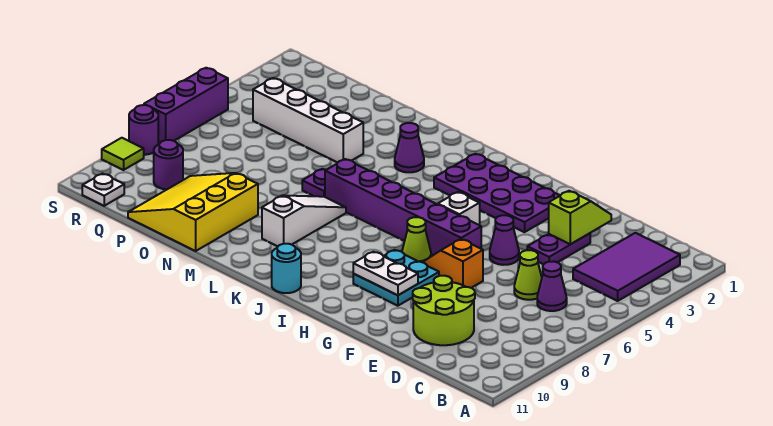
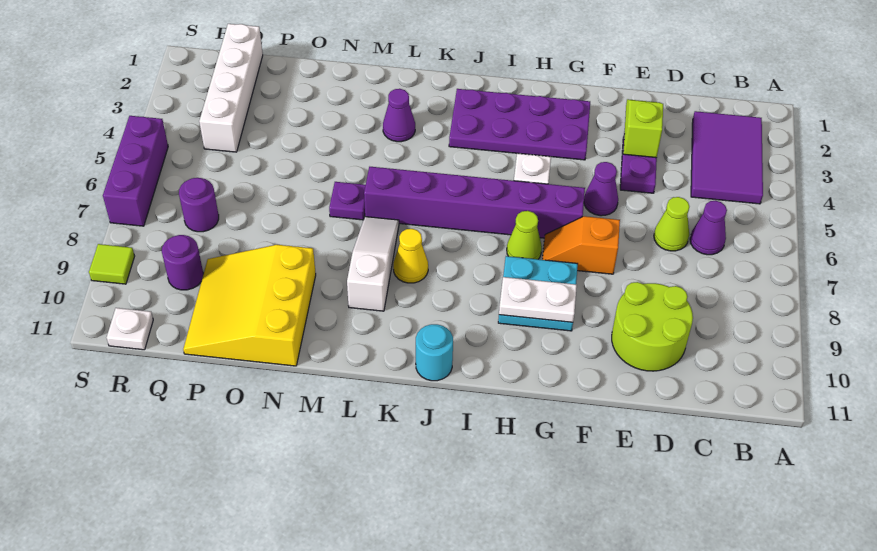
none -> yellow 1x1 cone [393,229,428,283]
white 1x4 brick [253,78,363,163] -> white 1x4 brick turned to [199,24,263,152]
purple 1x1 round brick [129,105,158,155] -> purple 1x1 round brick moved to [179,178,219,232]

